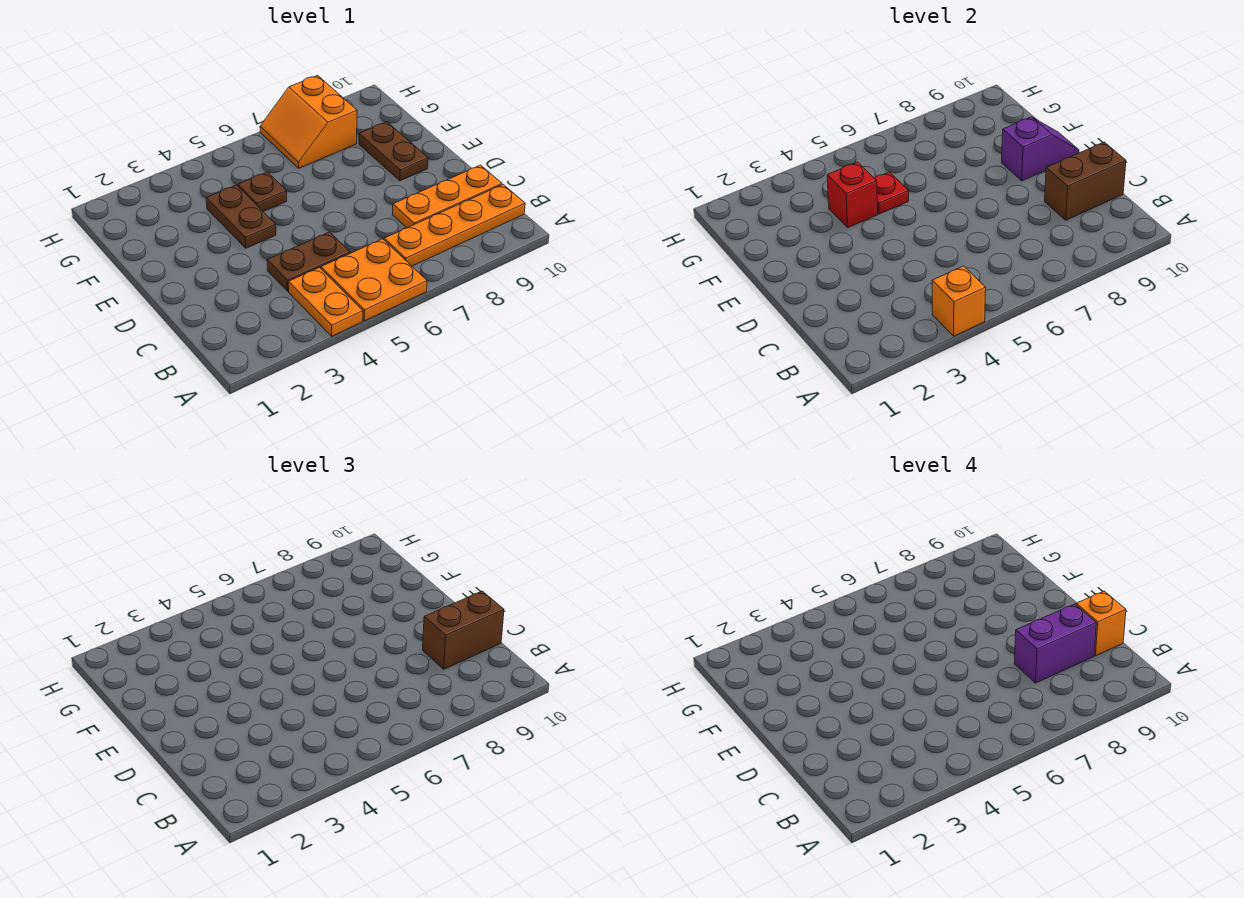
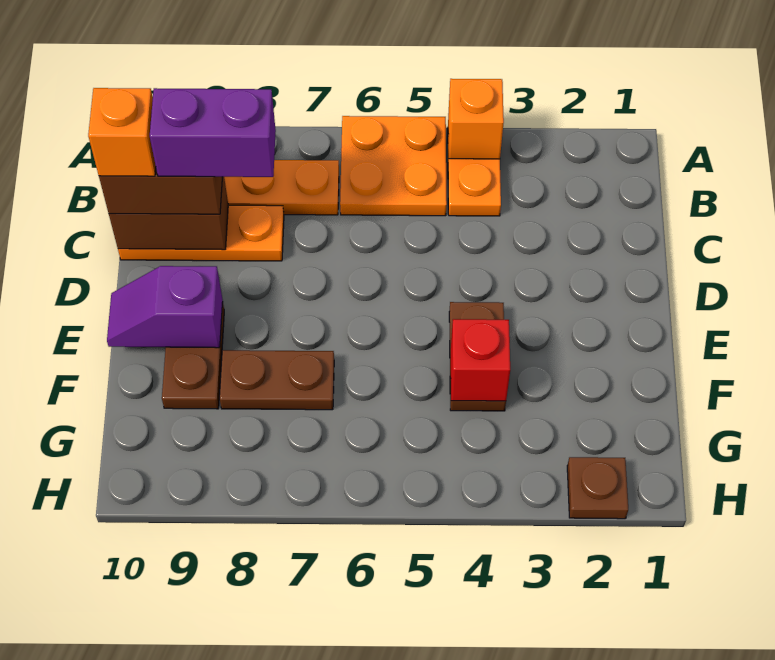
brown 1x2 plate [267,232,350,291] -> brown 1x2 plate moved to [220,350,334,410]
brown 1x1 plate [238,172,287,212] -> brown 1x1 plate moved to [567,457,628,519]
red 1x1 plate [874,172,909,214] -> none
orange 2x2 slope [260,76,357,168] -> none

